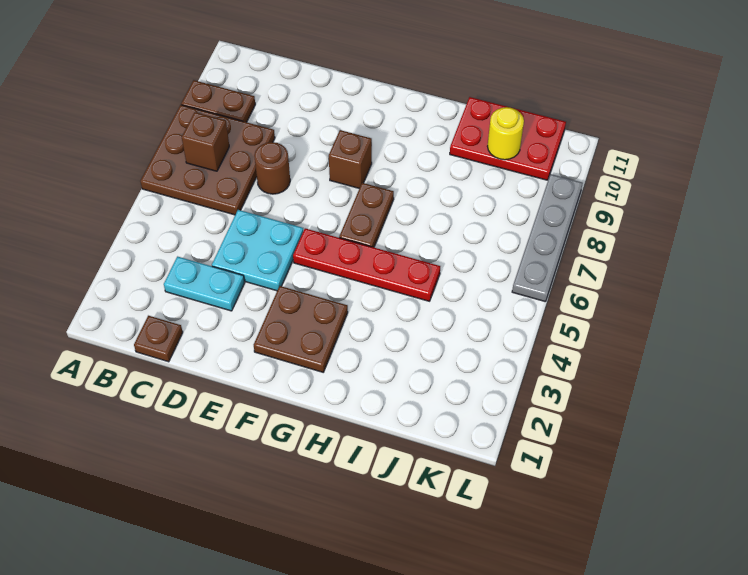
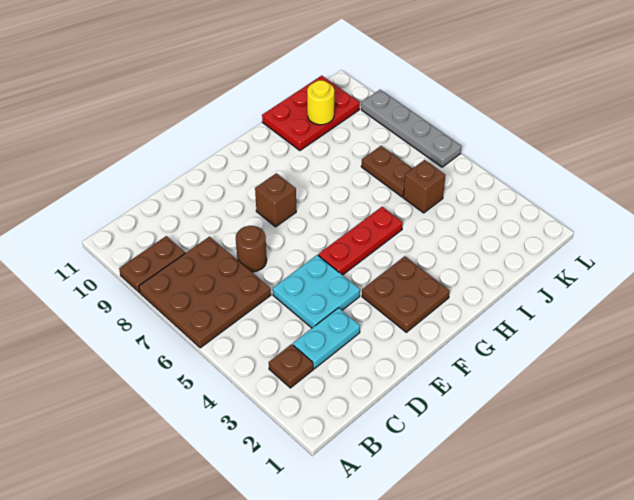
brown 1x1 brick [182,112,229,171] -> brown 1x1 brick moved to [403,160,446,213]
brown 1x1 plate [134,316,183,362] -> brown 1x1 plate moved to [269,344,313,388]
red 1x4 plate [293,228,440,301] -> red 1x3 plate [318,207,403,275]
brown 1x2 plate [339,183,394,247] -> brown 1x2 plate moved to [361,146,413,197]

